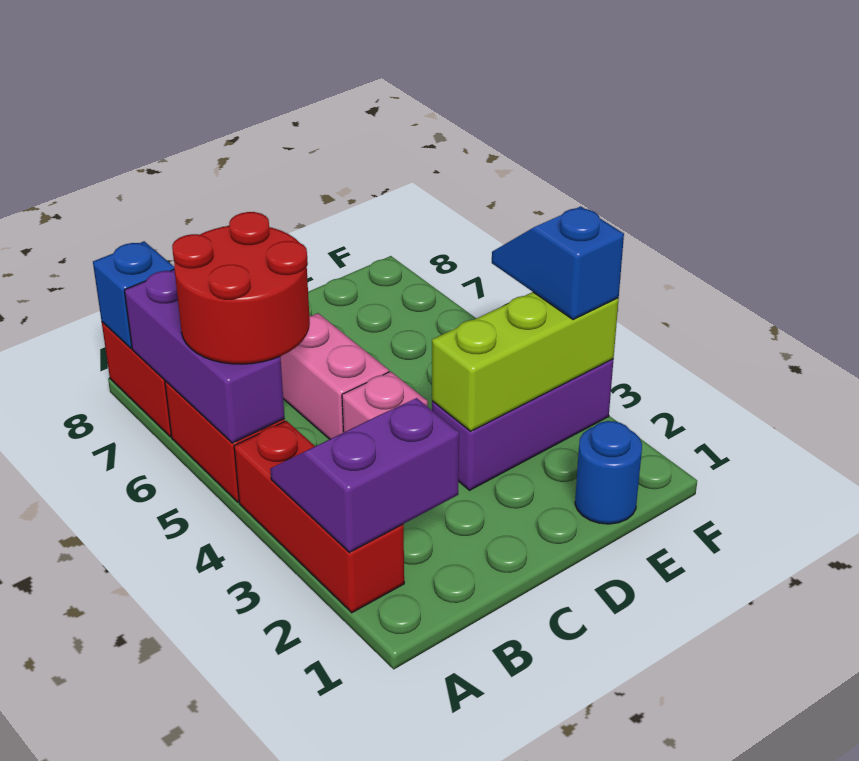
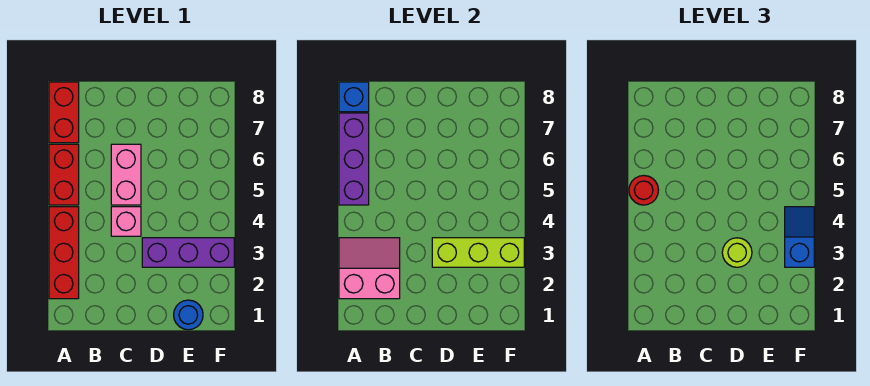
purple 2x2 slope [270,398,459,552] -> pink 2x2 slope [339,238,400,299]
red 2x2 round brick [172,212,310,364] -> red 1x1 round brick [629,176,658,205]
none -> lime 1x1 round brick [722,238,752,267]

